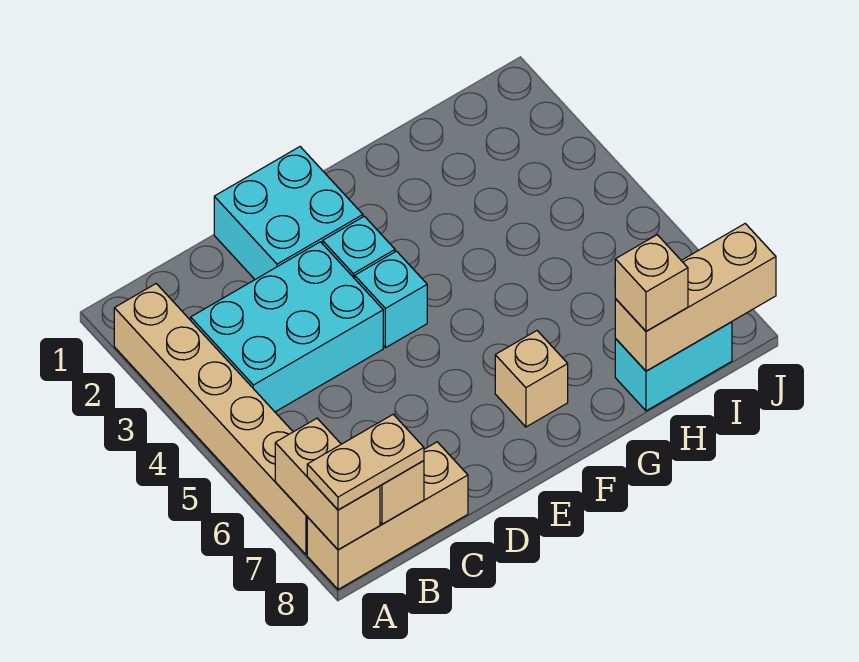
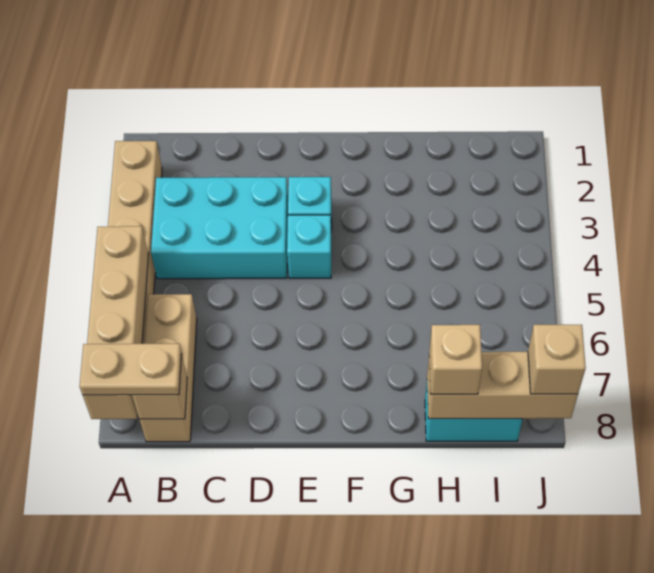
tan 1x2 brick [275,418,380,550] -> tan 1x4 brick [83,226,149,419]
tan 1x3 brick [307,442,468,589] -> tan 1x3 brick turned to [140,294,197,442]
cyan 2x2 brick [214,147,363,279] -> none
tan 1x1 brick [495,331,568,427] -> tan 1x1 brick moved to [528,325,586,394]

